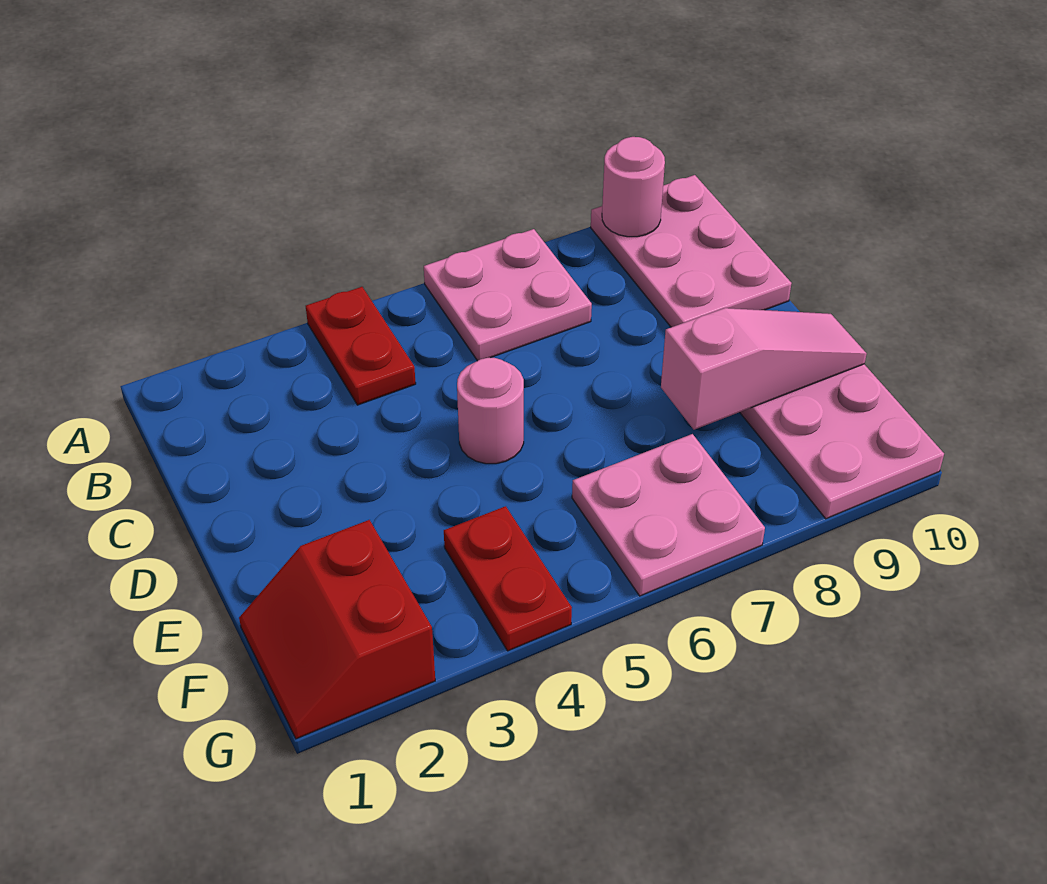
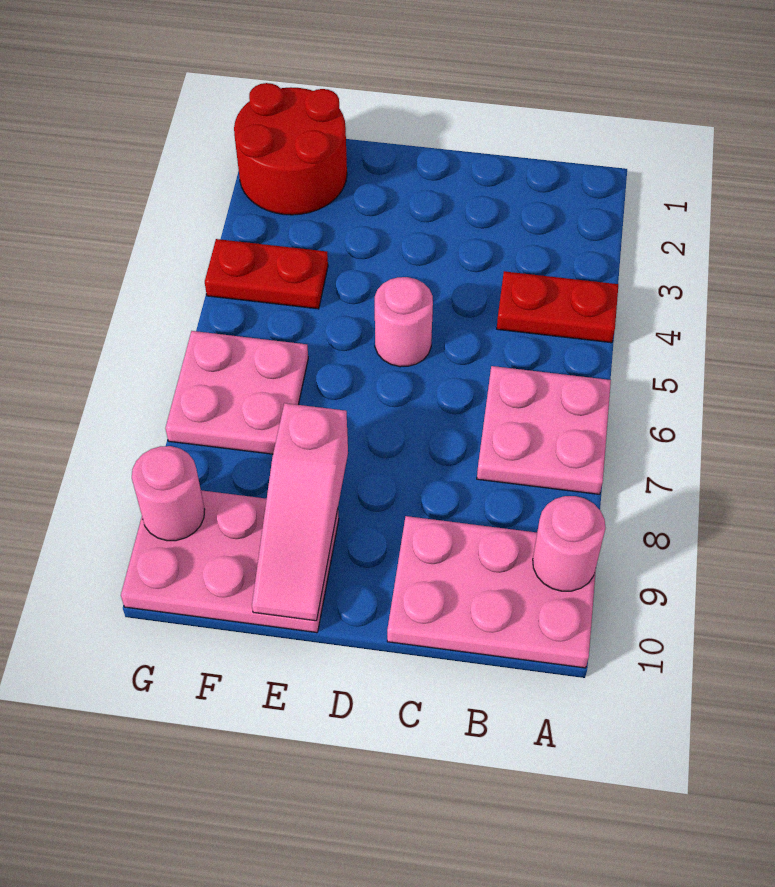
red 2x2 slope [239,520,435,739] -> red 2x2 round brick [234,83,347,215]
none -> pink 1x1 round brick [132,446,205,541]

